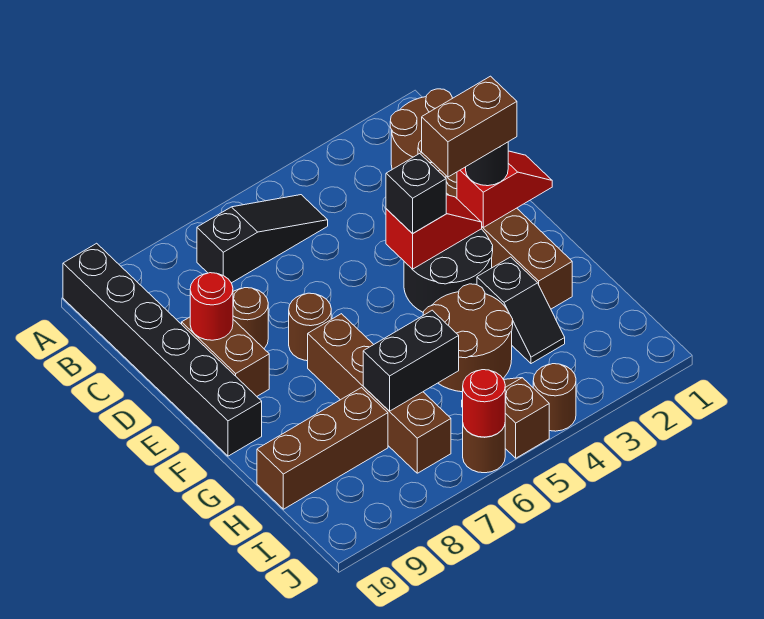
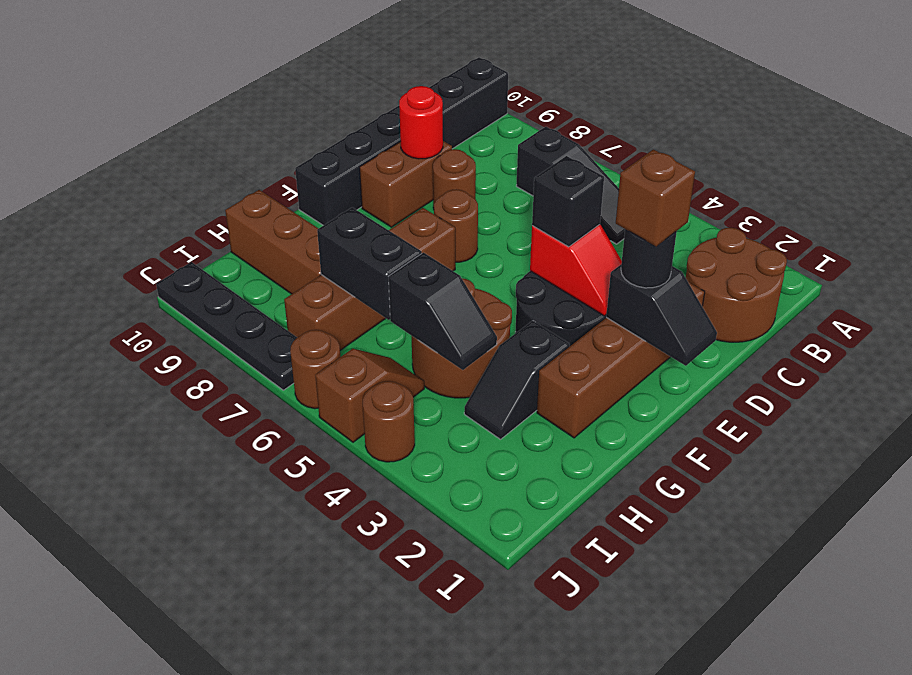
red 1x2 slope [457,151,552,227] -> black 1x2 slope [606,265,717,366]
brown 1x2 brick [422,76,517,177] -> brown 1x1 brick [616,149,695,246]
none -> black 1x2 slope [389,253,497,370]
red 1x1 round brick [463,370,505,437] -> none
none -> black 1x4 plate [156,262,297,390]

